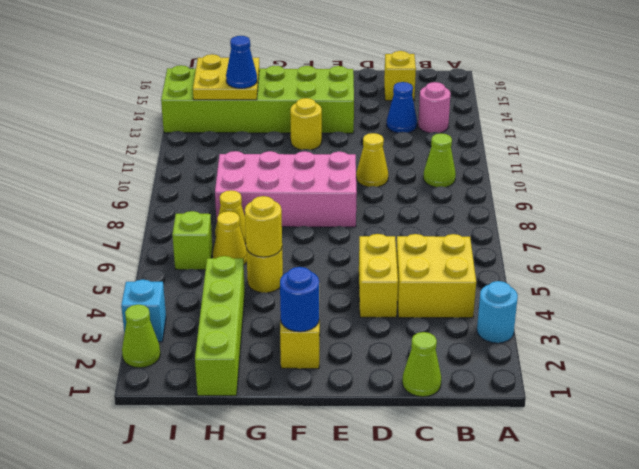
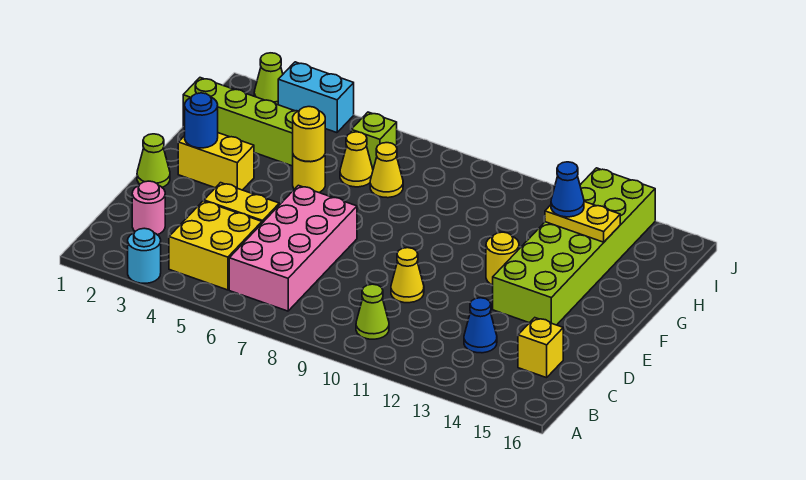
pink 1x1 round brick [418,82,450,133] -> pink 1x1 round brick moved to [132,181,165,235]
lime 1x1 cone [402,332,441,397] -> lime 1x1 cone moved to [137,134,170,187]
pink 2x4 brick [215,151,357,227] -> pink 2x4 brick moved to [229,185,357,311]
yellow 2x2 plate [193,54,259,100] -> yellow 1x2 plate [545,202,620,242]
cyan 1x1 brick [121,280,166,342] -> cyan 1x2 brick [278,62,354,133]

